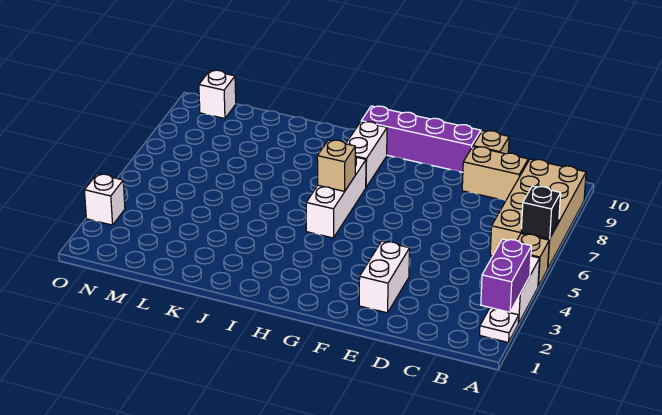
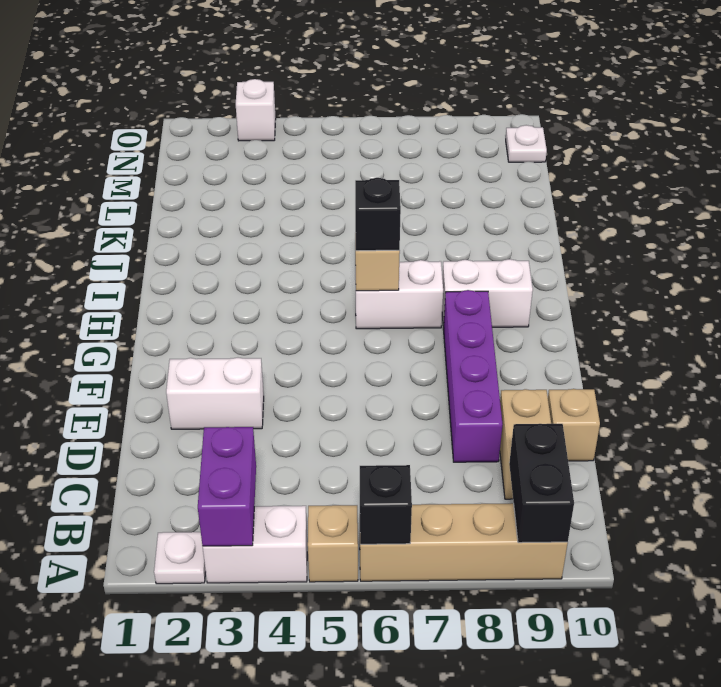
purple 1x2 brick [481,239,532,312] -> purple 1x2 brick turned to [198,427,256,546]
tan 2x4 brick [490,159,586,268] -> tan 1x4 brick [360,503,568,581]
none -> black 1x2 brick [509,424,574,543]
purple 1x4 brick [361,106,481,172] -> purple 1x4 brick moved to [443,290,503,462]
white 1x3 brick [306,157,366,238] -> white 1x2 brick [355,260,443,329]
none -> black 1x1 brick [355,178,401,251]
white 1x1 brick [199,70,236,119] -> white 1x1 plate [506,125,547,162]

